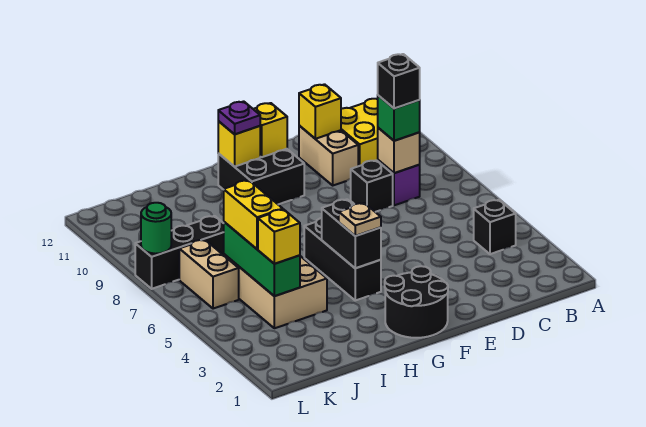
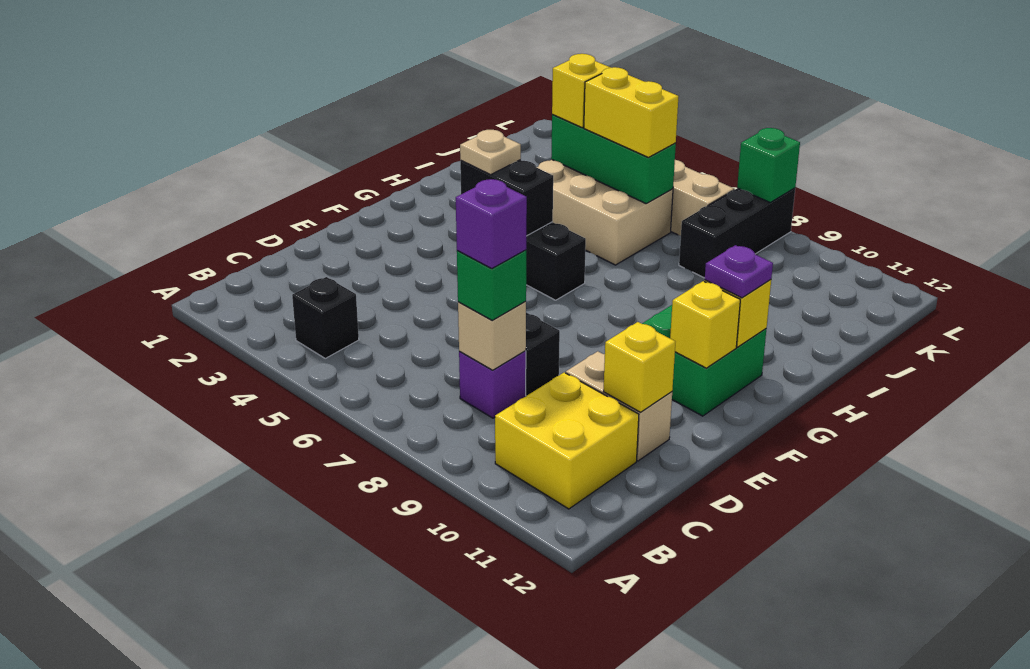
black 1x1 brick [378,54,420,109] -> purple 1x1 brick [456,179,527,268]
black 2x2 round brick [385,266,448,338] -> none
black 2x2 brick [218,149,304,204] -> green 2x2 brick [642,305,766,416]
green 1x1 round brick [141,203,171,254] -> green 1x1 brick [737,128,800,203]

